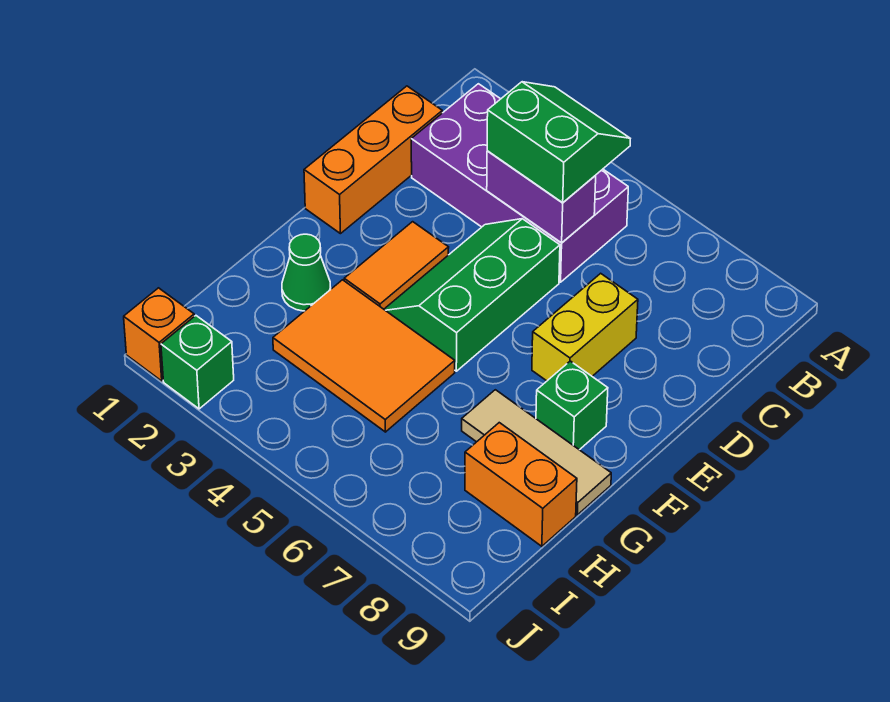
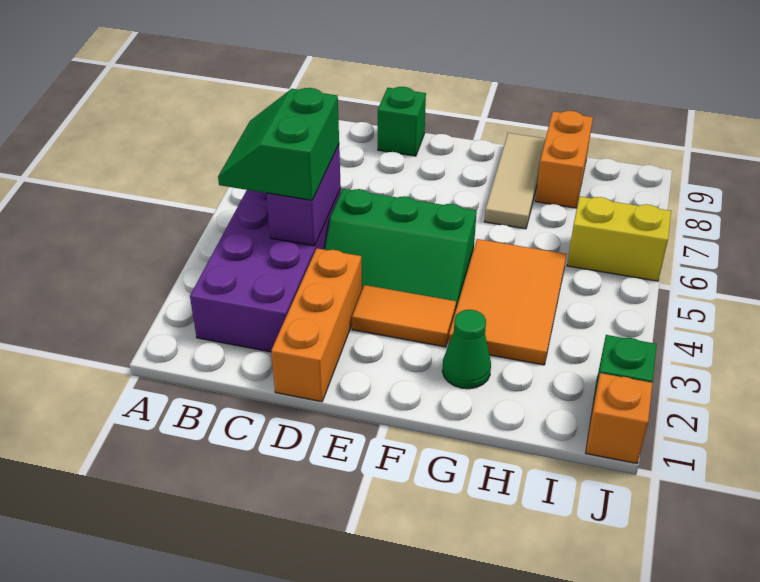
orange 1x3 brick [304,86,442,234] -> orange 1x3 brick turned to [271,248,362,402]
yellow 1x2 brick [532,273,638,381] -> yellow 1x2 brick moved to [567,196,671,281]
green 1x1 brick [536,361,608,450] -> green 1x1 brick moved to [378,87,426,156]

